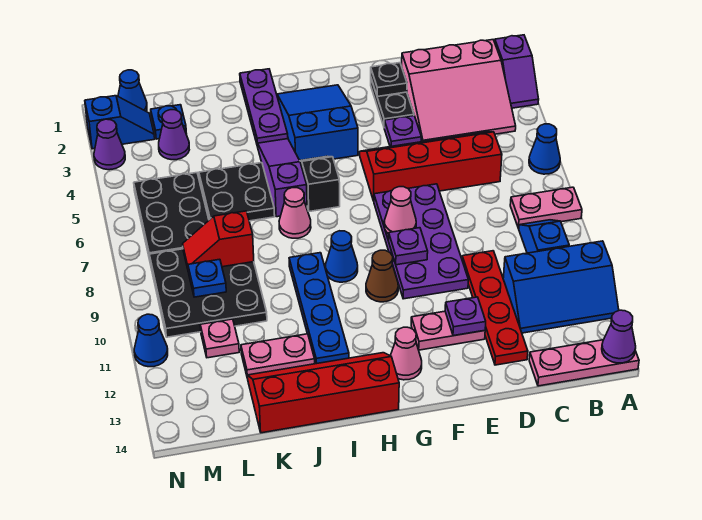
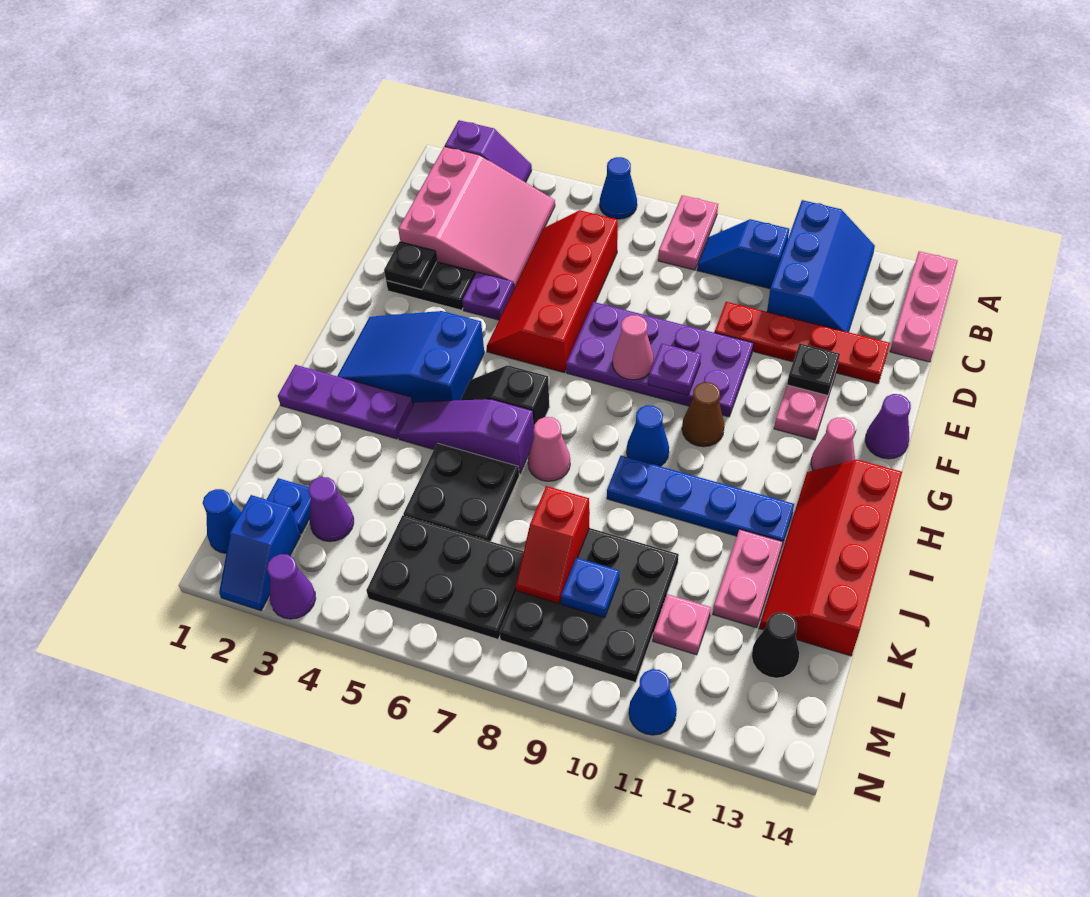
purple 1x1 cone [602,310,636,363] -> purple 1x1 cone moved to [865,394,911,459]
purple 1x1 plate [445,297,486,336] -> black 1x1 plate [787,343,840,396]
none -> black 1x1 cone [752,612,799,678]
blue 1x2 slope [85,96,155,149] -> blue 1x2 slope turned to [219,495,301,611]

